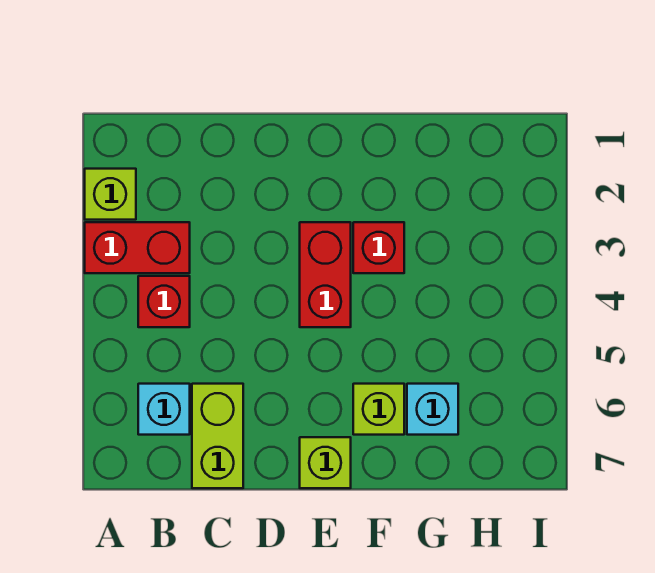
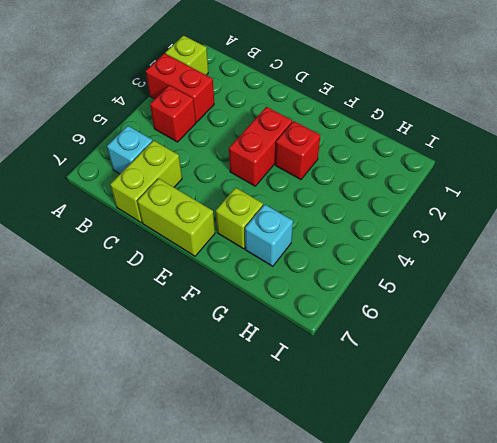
lime 1x1 brick [300,437,351,488] -> lime 1x2 brick [137,178,215,256]

